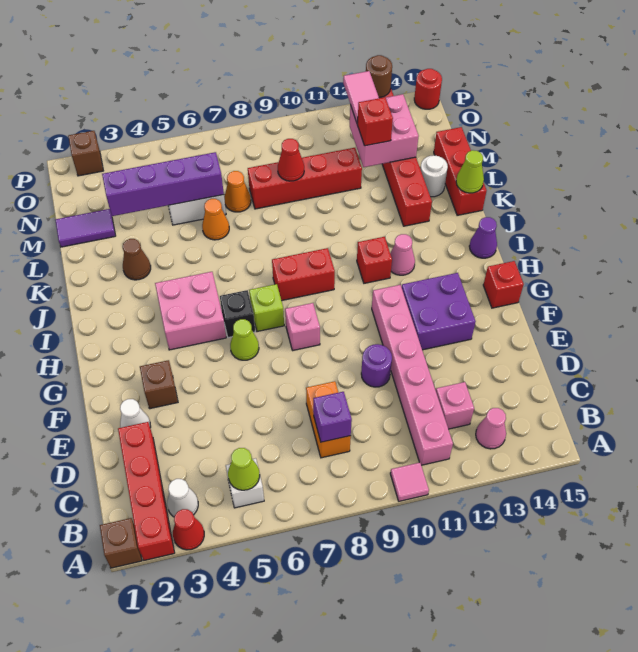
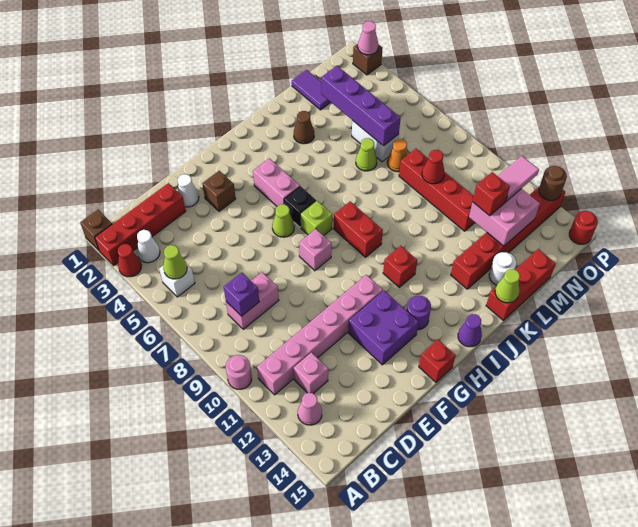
pink 1x1 tile [390,462,429,501] -> pink 1x1 round brick [226,355,252,389]
orange 1x2 brick [306,381,351,458] -> pink 1x2 brick [226,272,279,329]
purple 1x1 round brick [361,344,392,387] -> purple 1x1 round brick moved to [406,296,431,330]
pink 2x2 brick [155,272,226,350] -> pink 1x2 brick [253,158,300,206]
pink 1x1 cone [390,234,415,275] -> pink 1x1 cone moved to [358,21,378,55]
orange 1x1 cone [202,199,229,240] -> lime 1x1 cone [356,138,377,171]

